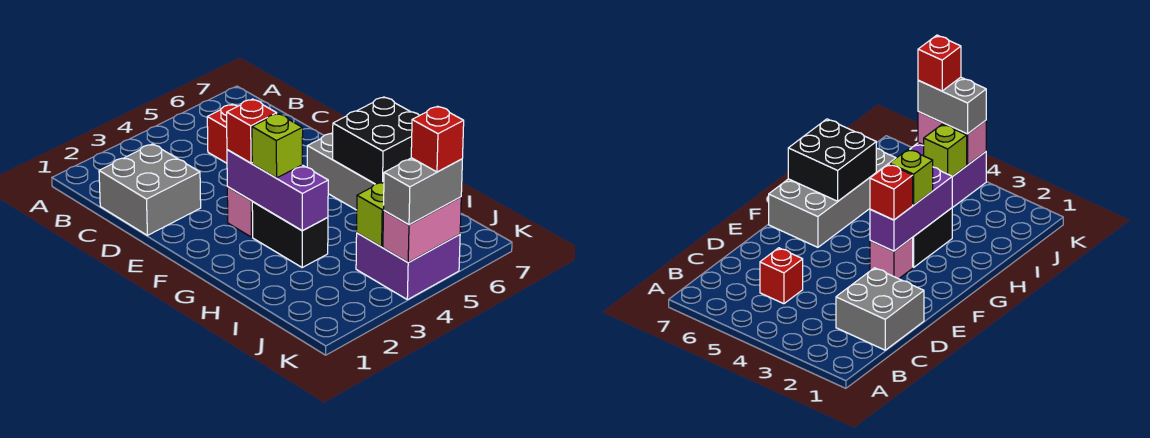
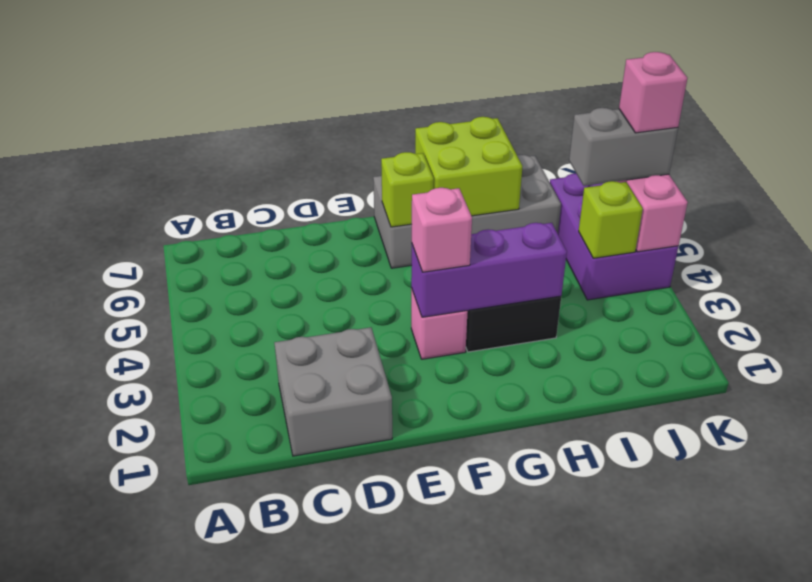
red 1x1 brick [207,104,238,163] -> none
red 1x1 brick [227,99,277,163] -> pink 1x1 brick [411,188,472,272]
lime 1x1 brick [252,114,303,178] -> lime 1x1 brick moved to [381,152,434,227]
black 2x2 brick [333,97,419,184] -> lime 2x2 brick [415,117,523,216]
purple 2x2 brick [356,233,460,300] -> purple 2x3 brick [550,174,678,300]
grey 1x2 brick [384,158,462,225] -> grey 1x2 brick turned to [569,108,678,186]
red 1x1 brick [411,106,464,172] -> pink 1x1 brick [619,52,687,133]

